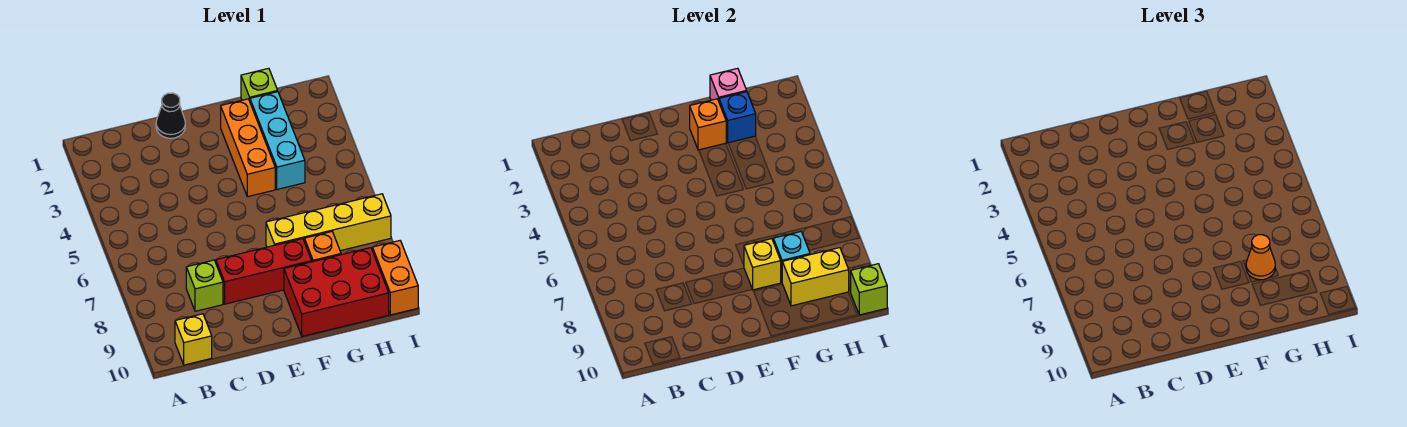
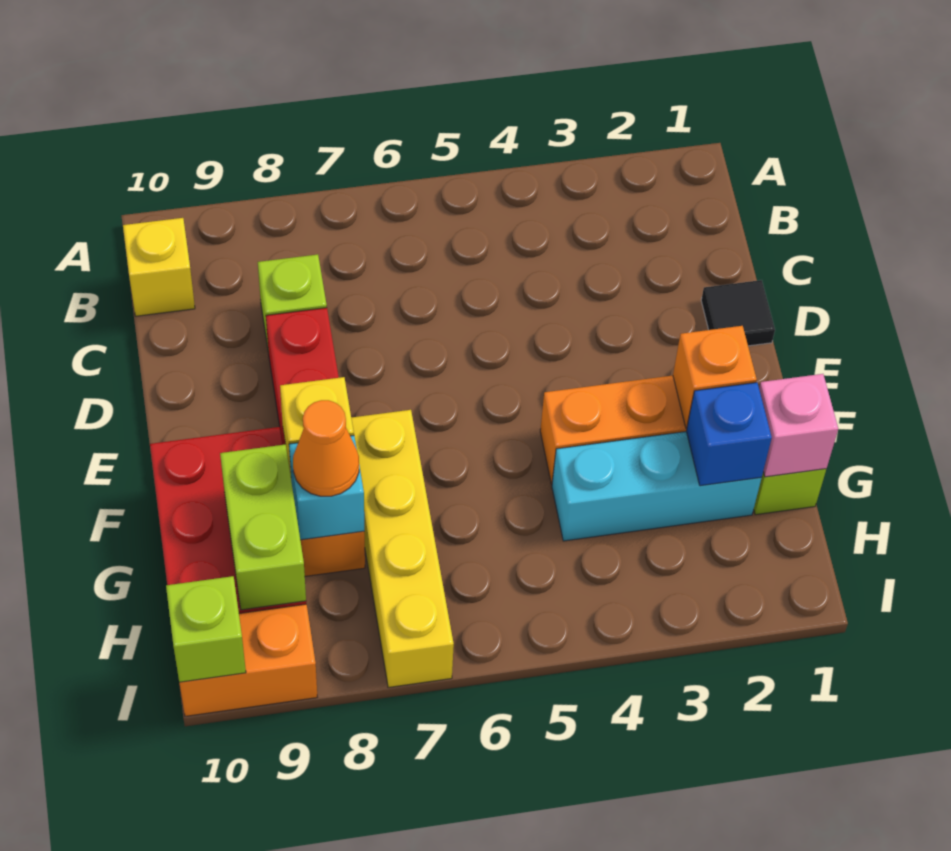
black 1x1 cone [156,93,185,138] -> black 1x1 tile [701,280,775,346]
yellow 1x2 brick [782,248,849,306] -> lime 1x2 brick [220,444,306,610]

